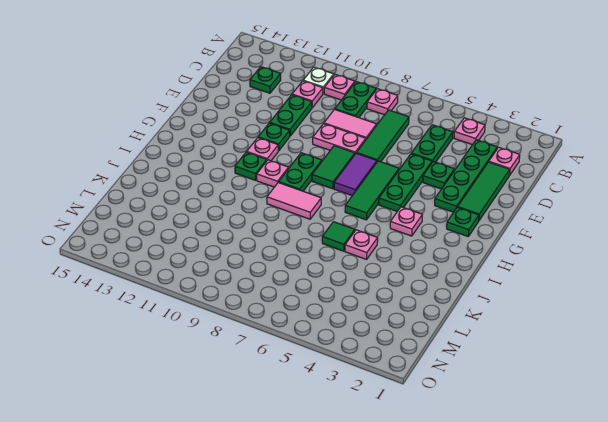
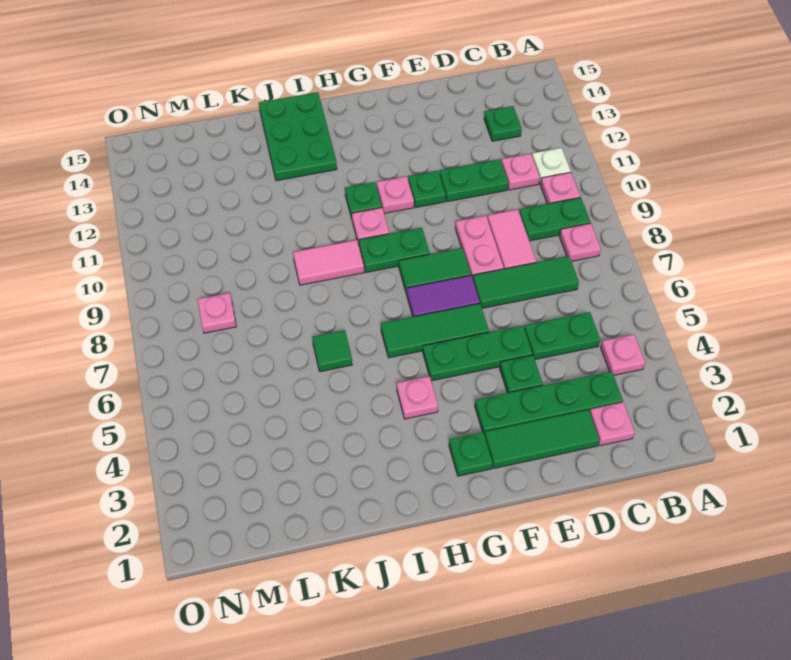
pink 1x2 tile [267,182,321,219] -> pink 1x2 tile turned to [293,240,364,285]
none -> green 2x3 plate [259,92,337,181]
pink 1x1 plate [345,230,378,259] -> pink 1x1 plate moved to [197,293,236,333]

